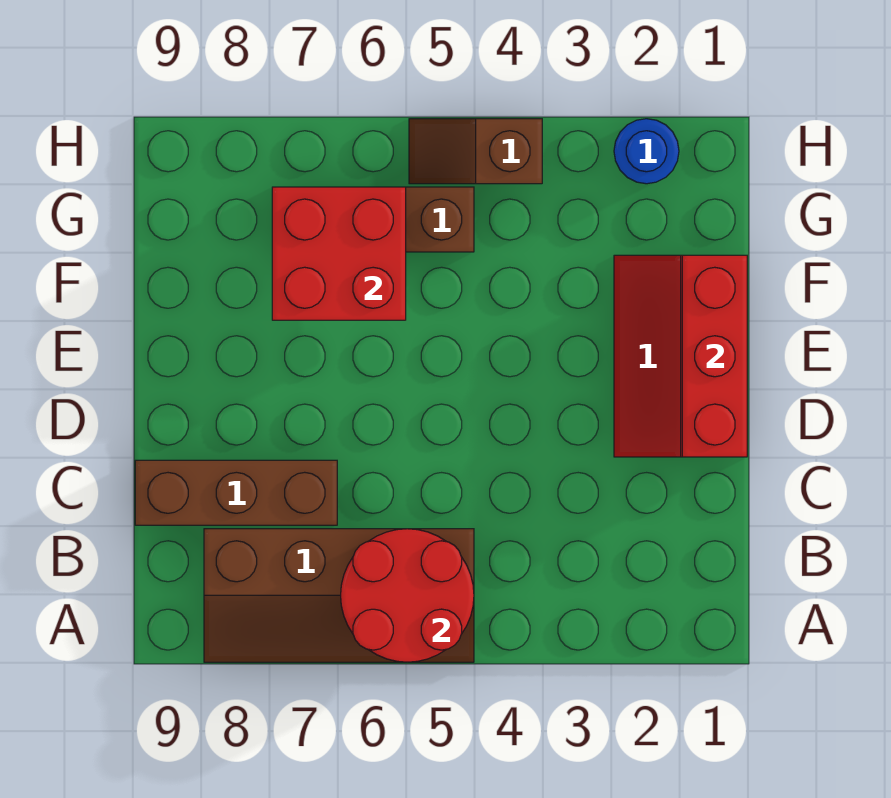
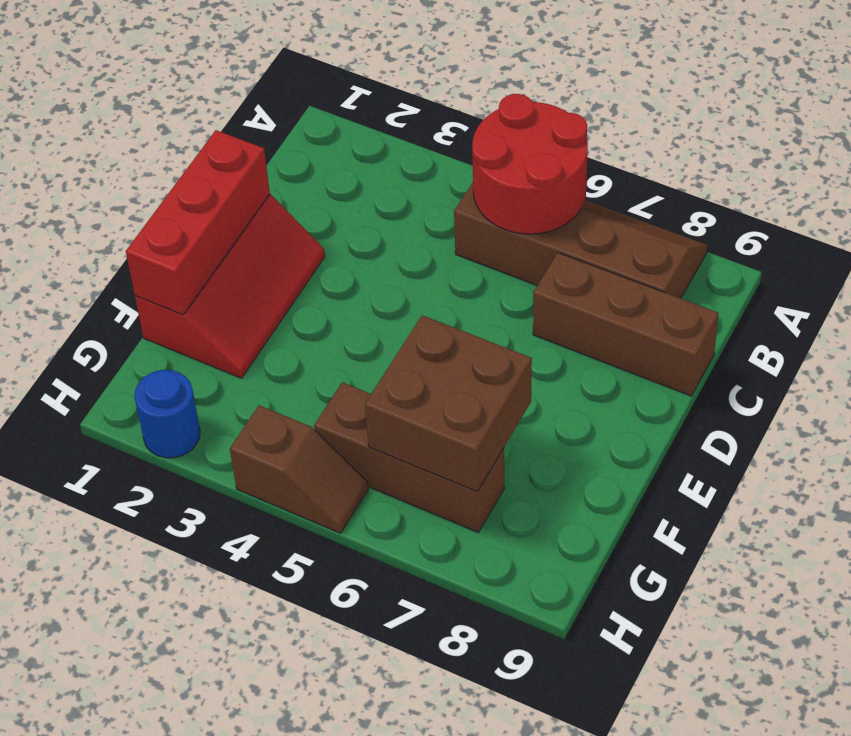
red 2x2 brick [272,187,406,320] -> brown 2x2 brick [365,315,532,492]

